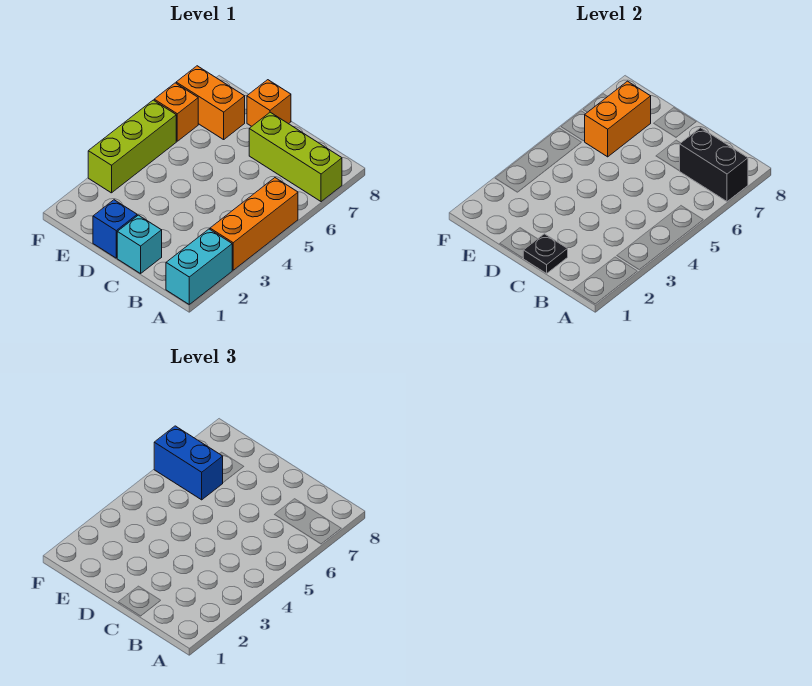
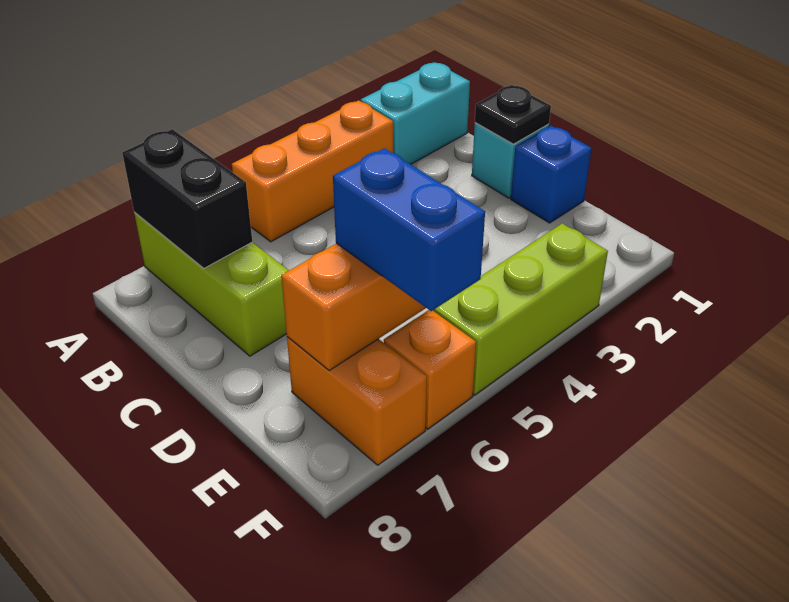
orange 1x1 brick [247,80,291,126] -> none

